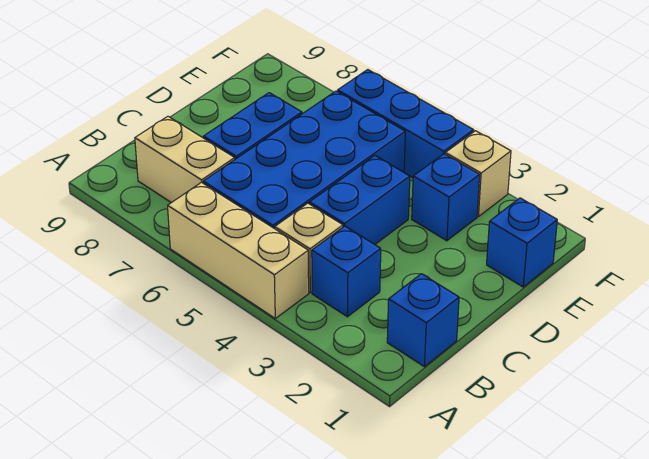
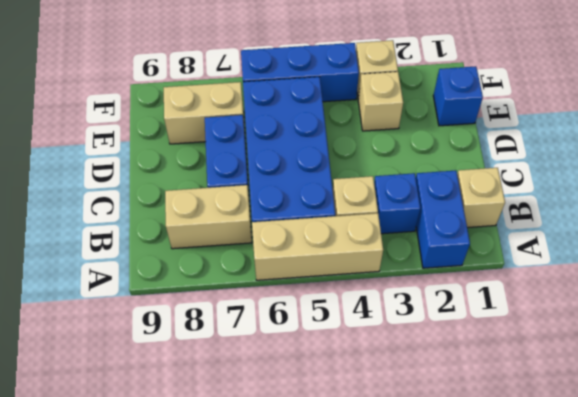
blue 1x1 brick [387,274,459,367] -> tan 1x1 brick [457,168,505,228]
blue 1x2 brick [309,156,410,244] -> blue 1x2 brick moved to [416,171,470,268]
blue 1x1 brick [412,154,480,241] -> tan 1x1 brick [358,72,403,131]
none -> tan 1x2 brick [164,82,245,144]

